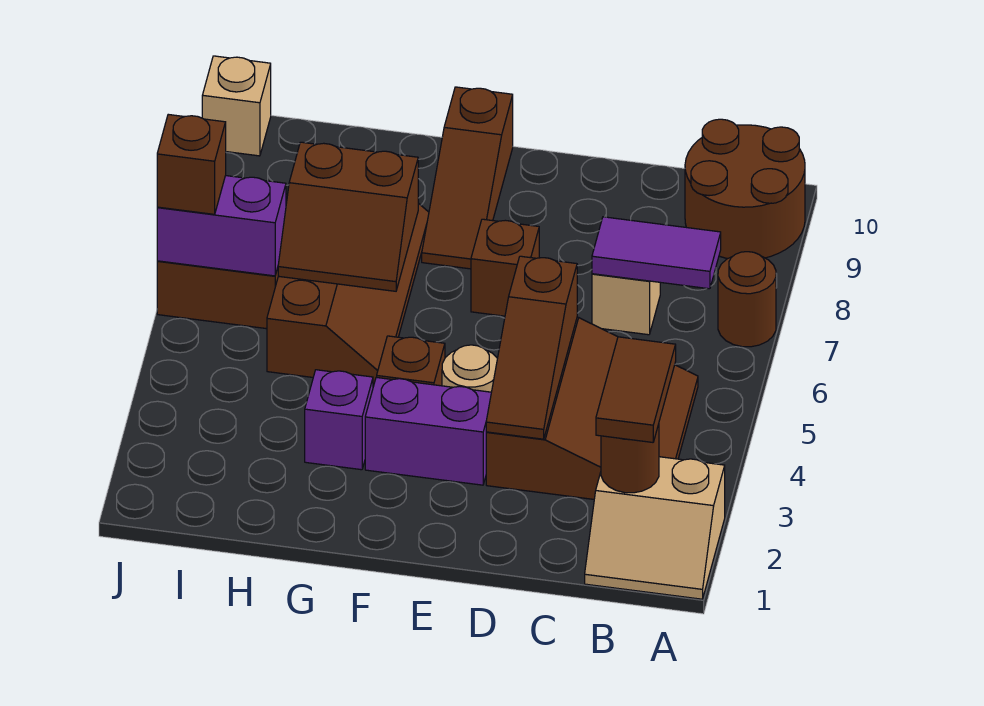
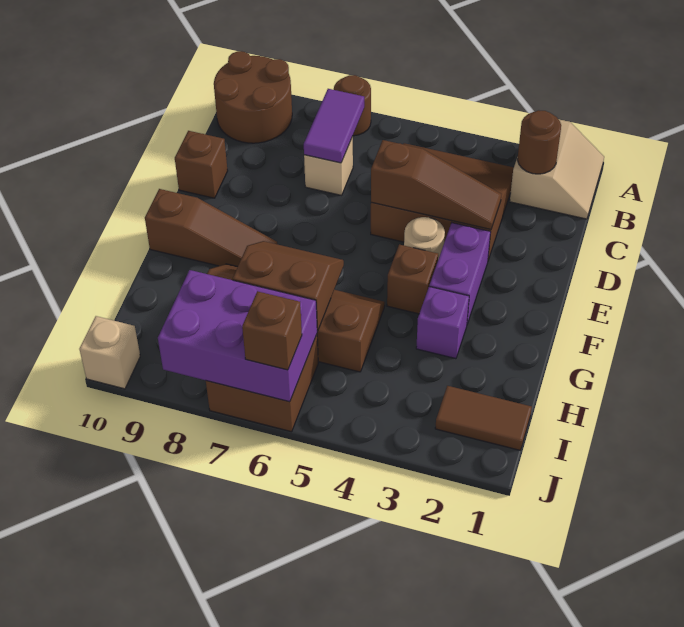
brown 1x2 tile [596,337,676,442] -> brown 1x2 tile moved to [435,386,532,450]
brown 1x1 brick [471,219,539,316] -> brown 1x1 brick moved to [175,131,228,198]
brown 2x2 slope [278,142,418,291] -> brown 2x2 slope turned to [233,241,344,331]
purple 1x2 brick [157,176,286,276] -> purple 2x3 brick [158,270,317,402]

